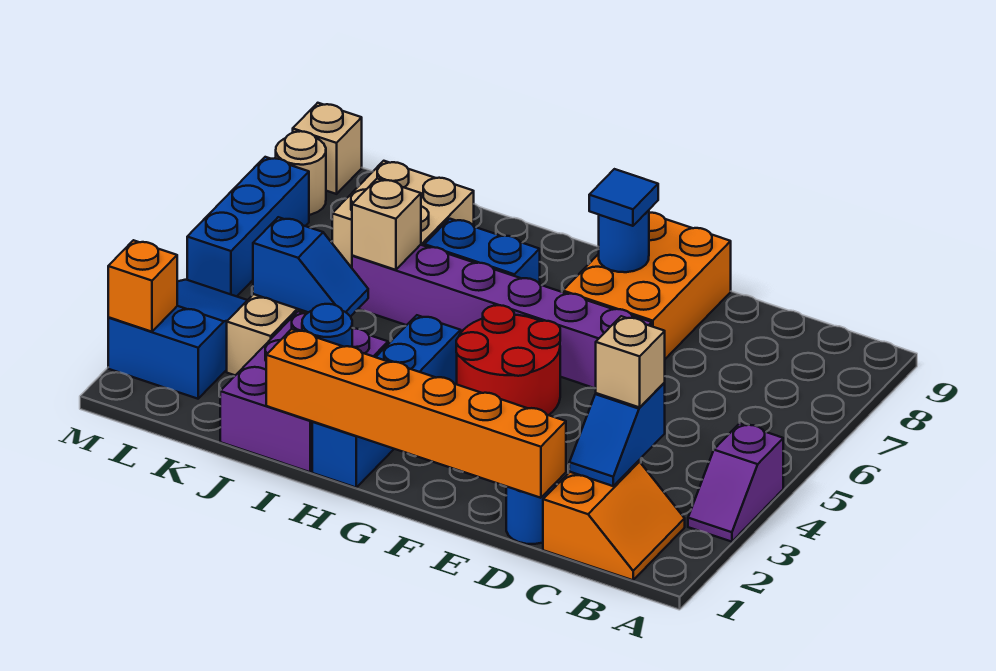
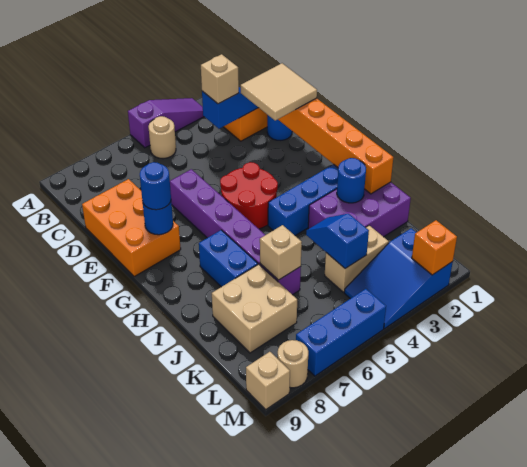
purple 1x2 slope [688,423,783,542] -> purple 1x3 slope [128,98,204,148]
none -> tan 1x1 round brick [148,116,176,159]
none -> tan 2x2 tile [240,63,317,121]
orange 2x3 brick [563,213,731,359] -> orange 2x3 brick turned to [82,179,181,277]
blue 1x1 tile [589,169,658,226] -> blue 1x1 round brick [140,162,171,210]

